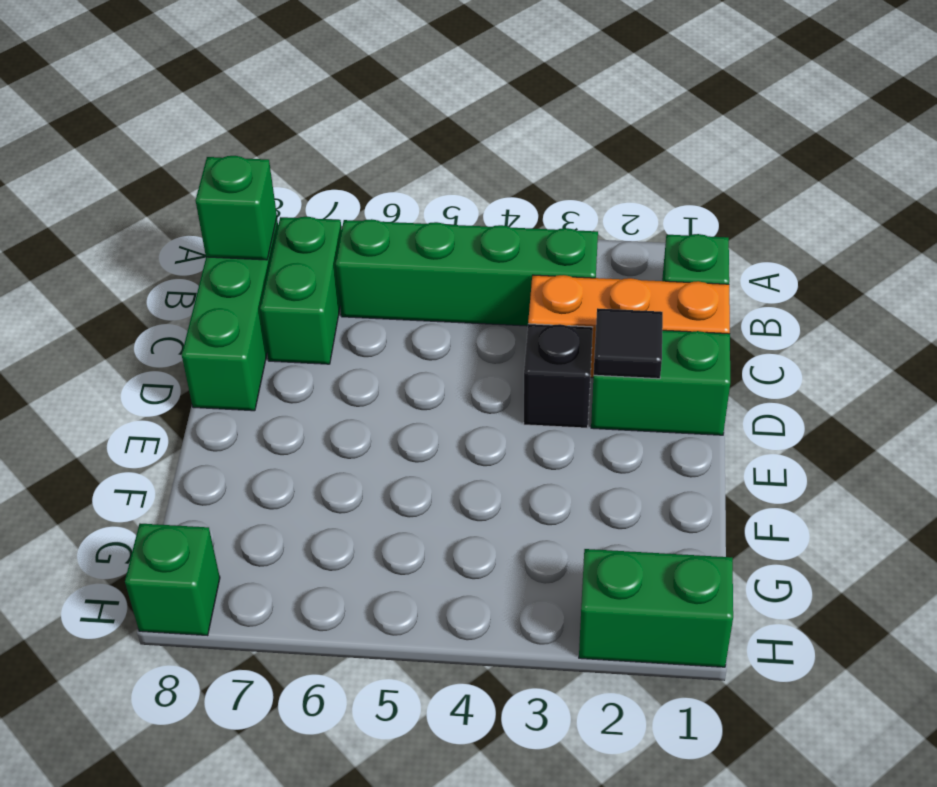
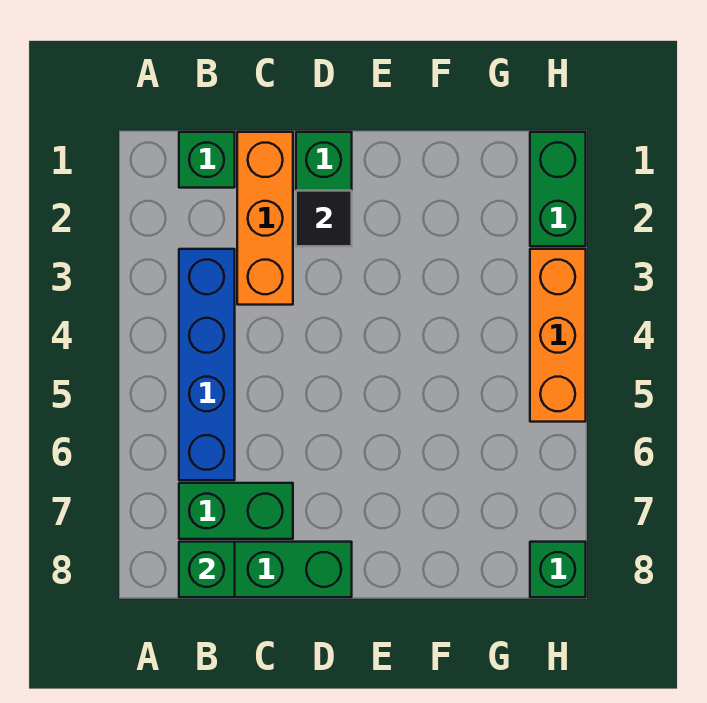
green 1x4 brick [336,219,598,326] -> blue 1x4 brick [179,249,235,480]
black 1x1 brick [524,324,593,428] -> none
none -> orange 1x3 brick [530,249,586,422]

